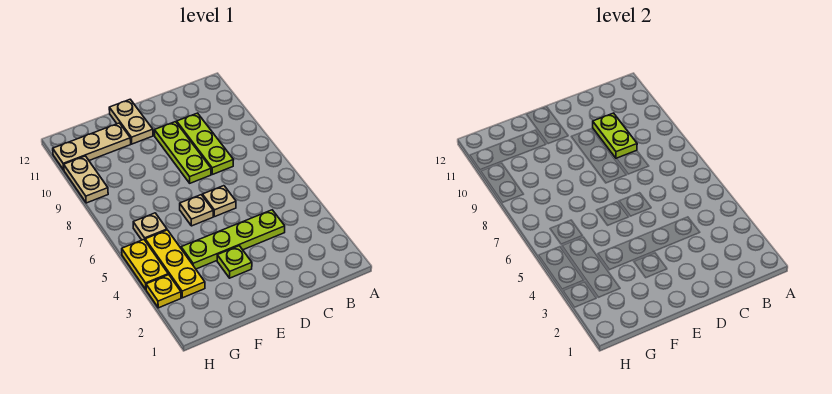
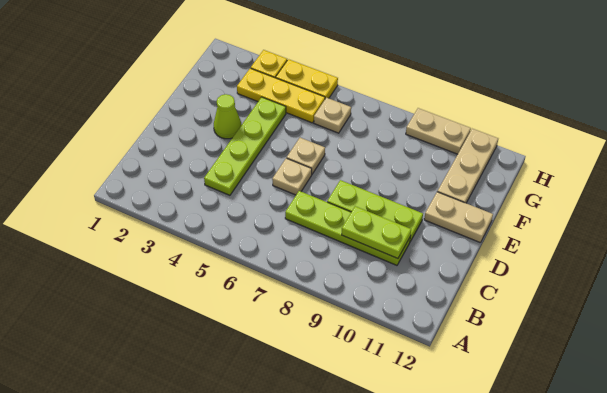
lime 1x3 plate [177,113,233,174] -> lime 1x4 plate [285,191,410,265]
lime 1x1 plate [217,246,252,278] -> lime 1x1 cone [214,94,241,139]

